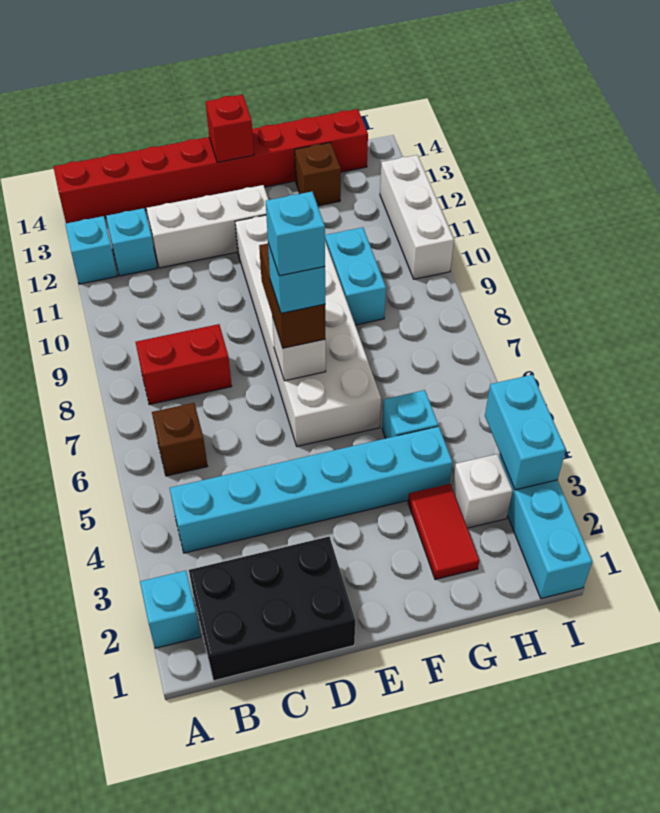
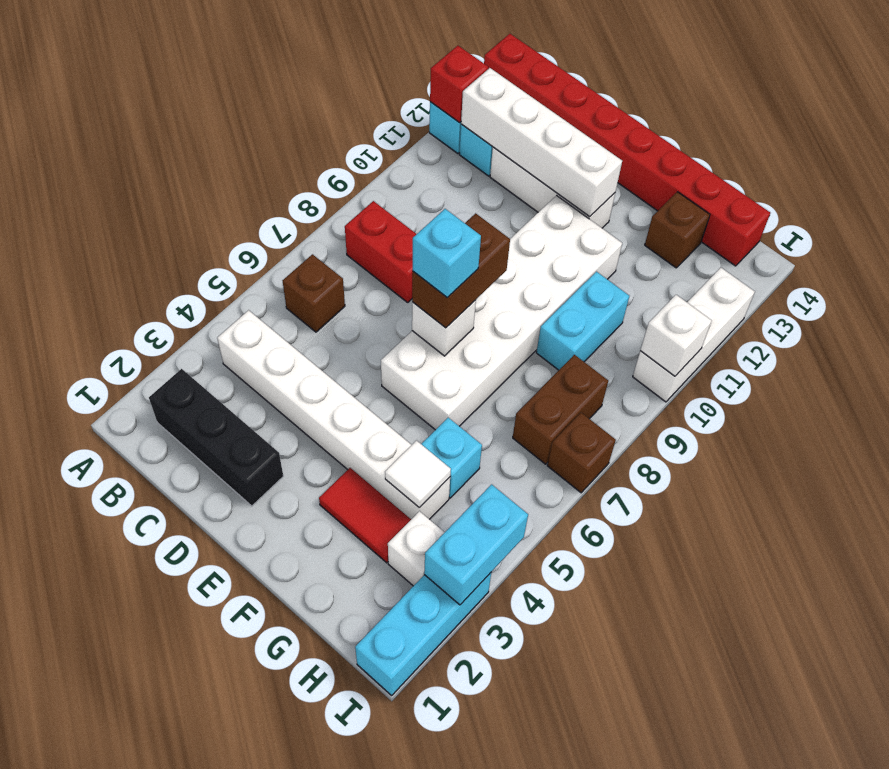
cyan 1x1 brick [140,571,201,648] -> none
black 2x3 brick [189,537,355,681] -> black 1x3 brick [149,369,283,506]
cyan 1x6 brick [170,427,453,553] -> white 1x6 brick [217,310,450,519]
none -> white 1x4 brick [461,68,622,217]
cyan 1x1 brick [266,192,325,276] -> none
red 1x1 brick [206,95,254,162] -> red 1x1 brick moved to [430,46,488,123]
red 1x2 tile [408,484,479,580] -> red 1x2 tile turned to [319,468,411,563]
none -> white 1x1 tile [385,441,451,508]
none -> brown 1x2 brick [513,355,608,464]
none -> brown 1x1 brick [547,413,616,493]
none -> white 1x1 brick [640,295,712,376]

